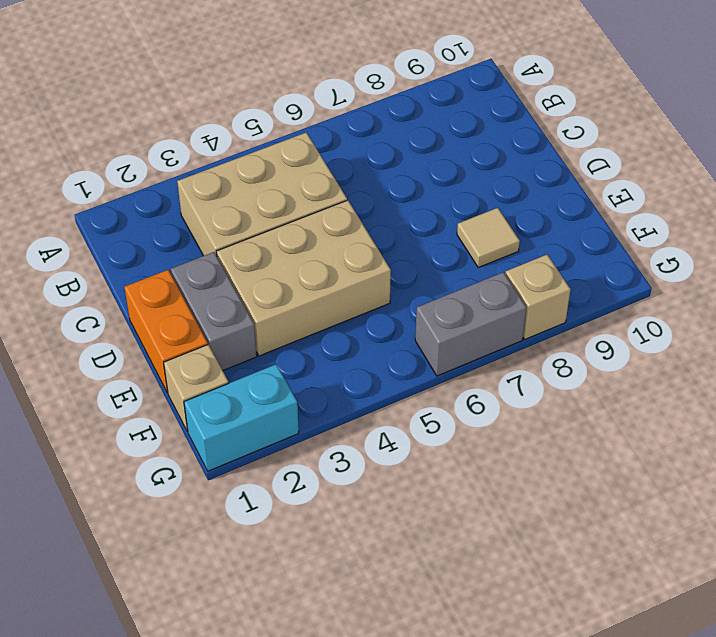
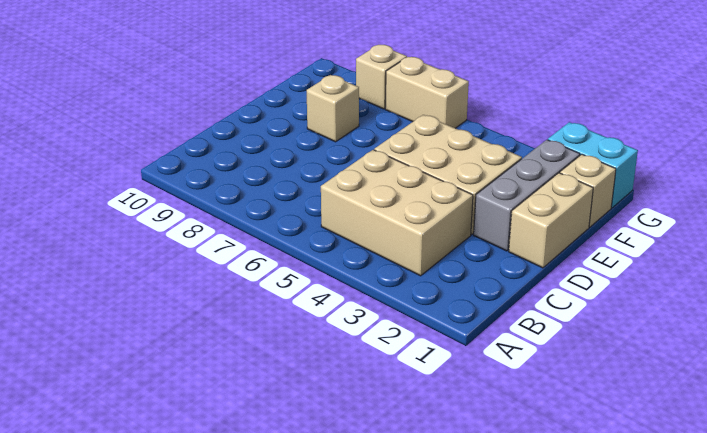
orange 1x2 brick [124,270,208,393] -> tan 1x2 brick [509,173,593,268]
grey 1x2 brick [171,252,257,370] -> grey 1x3 brick [474,140,580,251]
tan 1x1 tile [457,208,520,267] -> tan 1x1 brick [307,75,359,142]
grey 1x2 brick [415,272,526,376] -> tan 1x2 brick [385,57,469,128]

